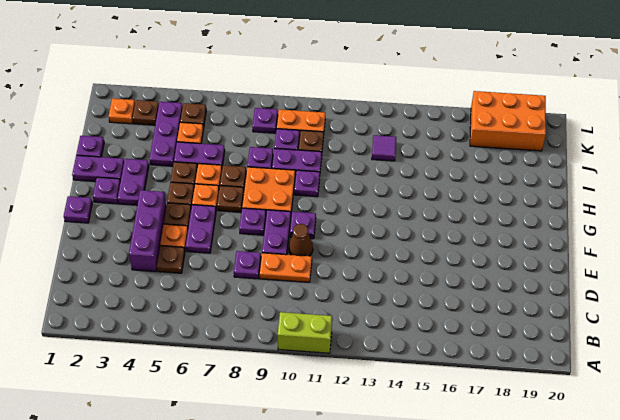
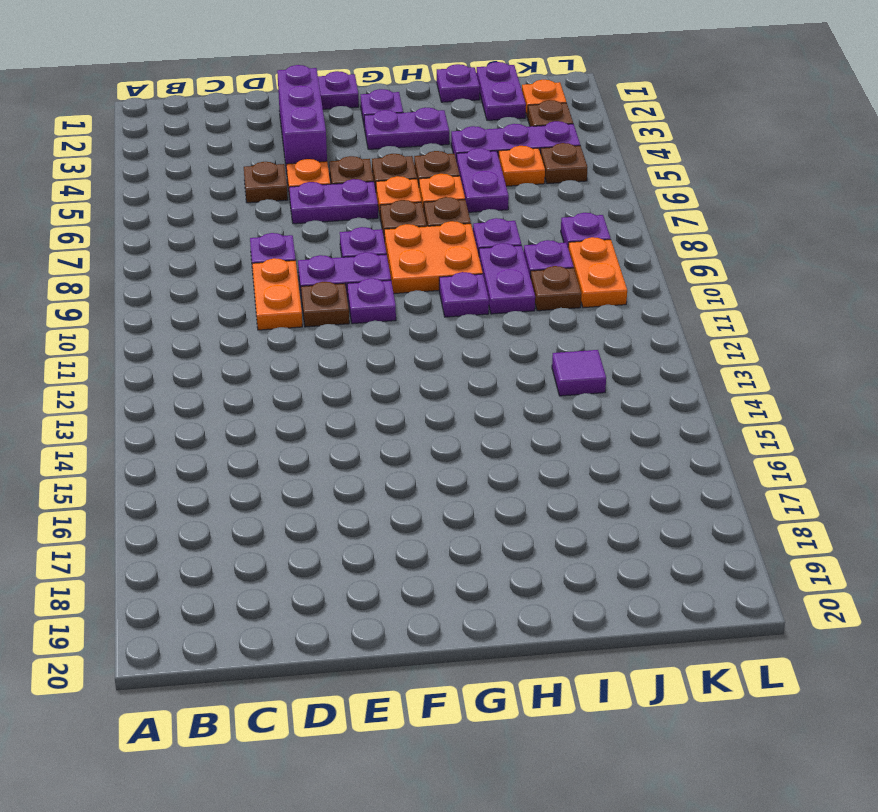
lime 1x2 brick [278,312,332,353] -> none
purple 1x3 brick [129,190,166,272] -> purple 1x3 brick turned to [277,65,327,172]
brown 1x1 cone [289,224,313,256] -> brown 1x1 plate [301,282,349,327]
purple 1x2 plate [72,155,124,182] -> purple 1x2 plate moved to [476,62,526,120]
orange 2x3 brick [470,91,546,151] -> none

